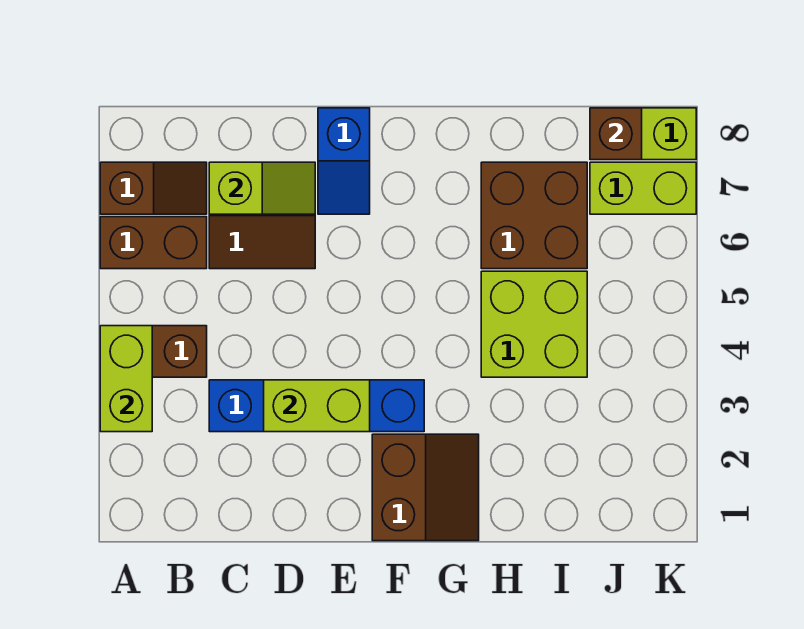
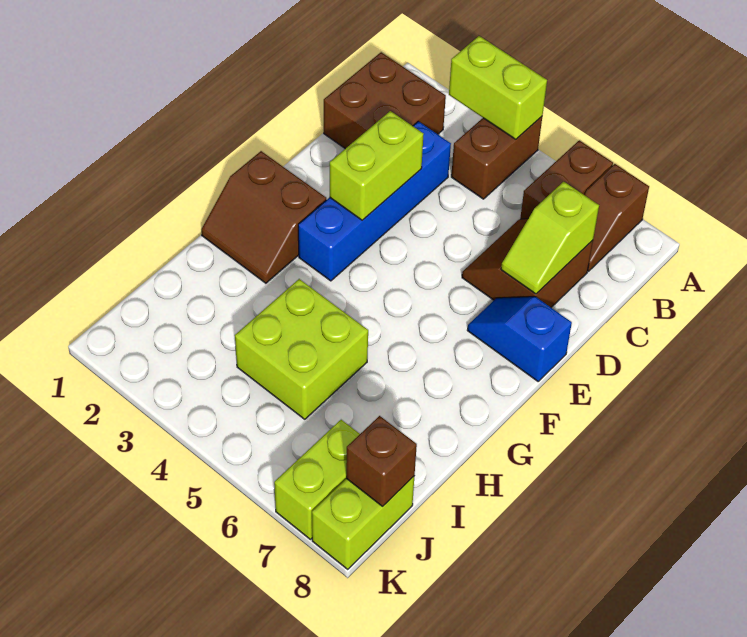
brown 2x2 brick [481,162,587,269] -> brown 2x2 brick moved to [324,52,446,149]

